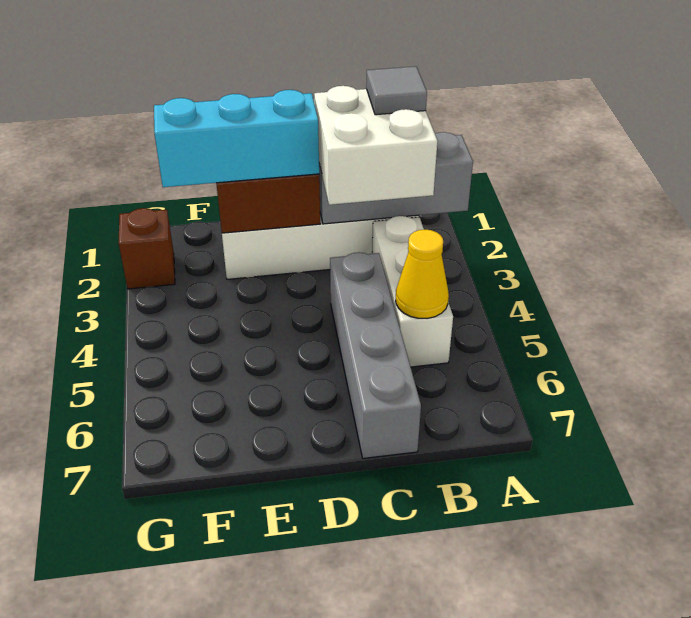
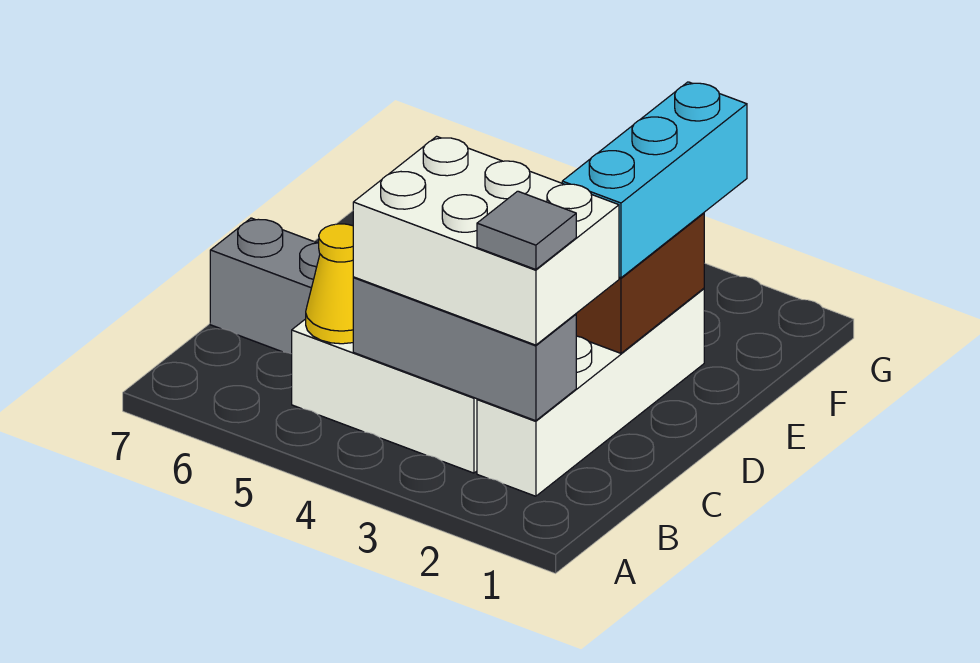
grey 1x3 brick [319,132,473,224] -> grey 1x3 brick turned to [353,277,576,421]
white 2x2 brick [314,86,437,205] -> white 2x3 brick [353,136,619,345]
brown 1x1 brick [118,208,175,289] -> none

